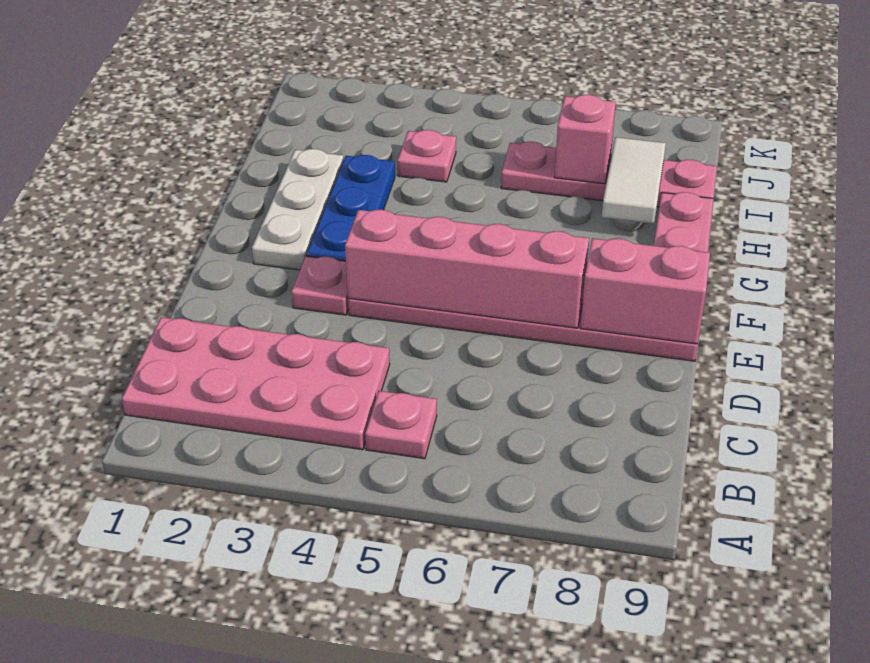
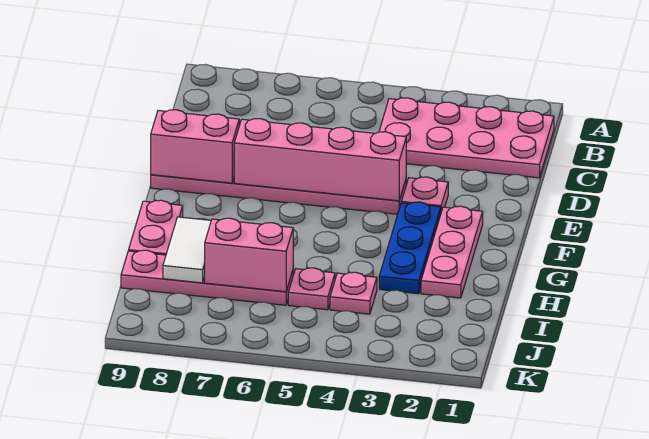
pink 1x1 plate [365,391,437,459] -> pink 1x1 plate moved to [288,268,335,310]
white 1x3 plate [252,149,344,270] -> pink 1x3 plate [421,206,483,298]
pink 1x1 brick [555,95,616,184] -> pink 1x2 brick [205,218,293,292]

